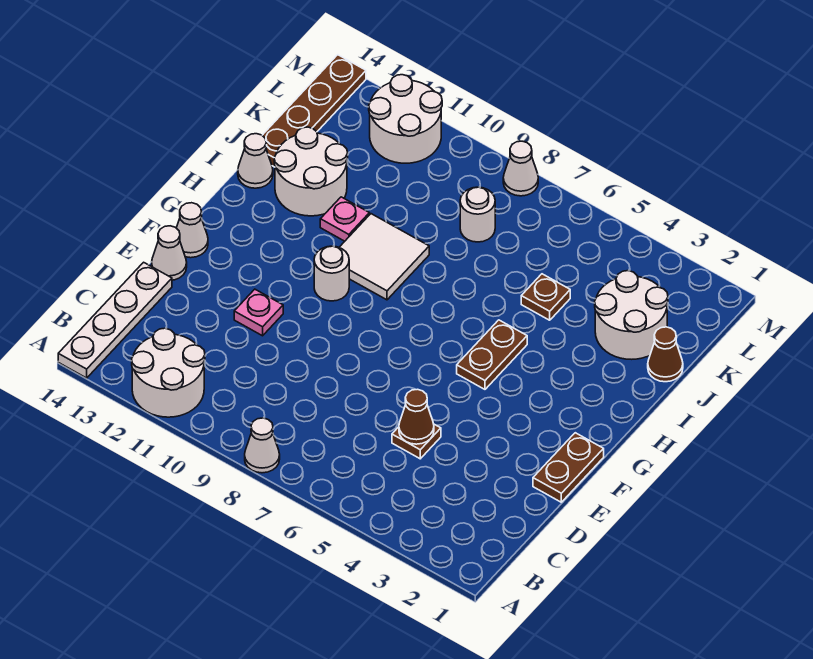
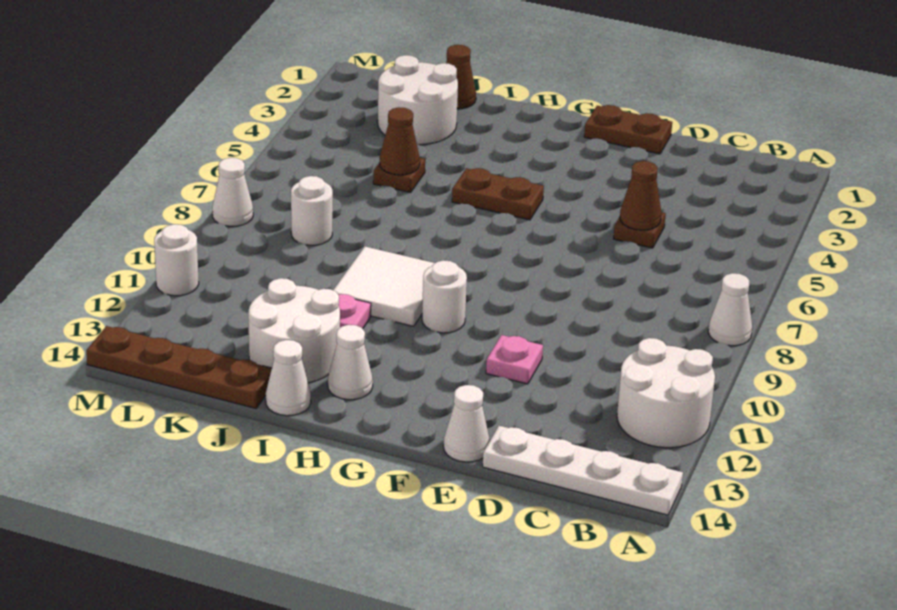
white 1x1 cone [177,203,208,258] -> white 1x1 cone moved to [328,325,373,400]
none -> brown 1x1 cone [380,107,420,175]
white 2x2 round brick [369,75,442,163] -> white 1x1 round brick [154,224,199,296]

